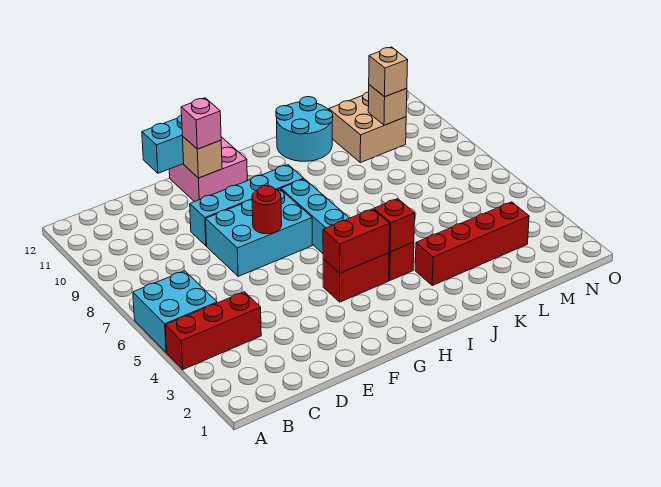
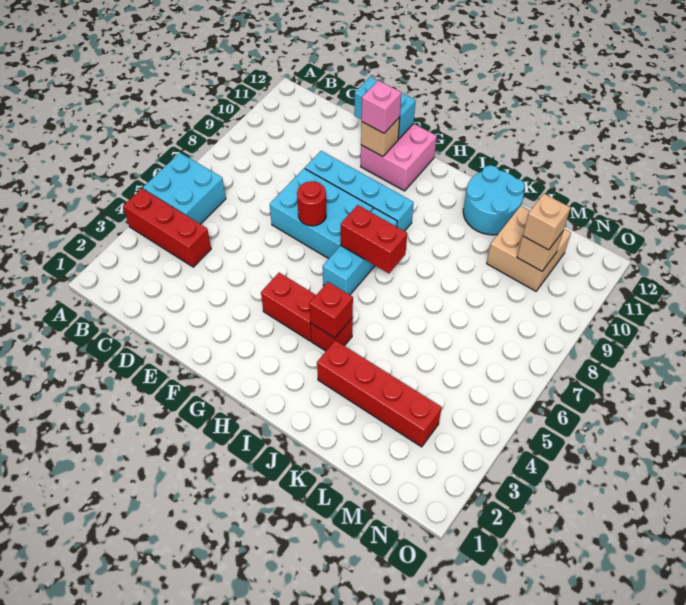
red 1x2 brick [323,209,390,273] -> red 1x2 brick moved to [341,205,407,273]

